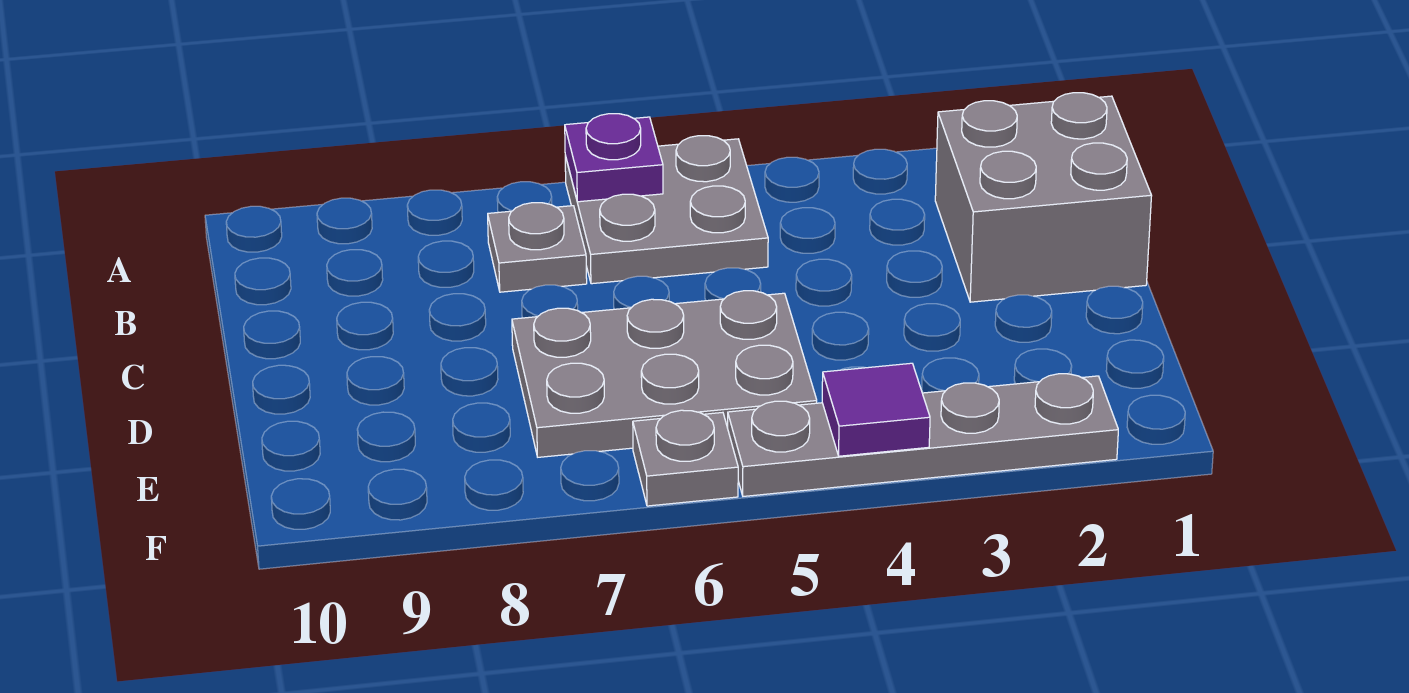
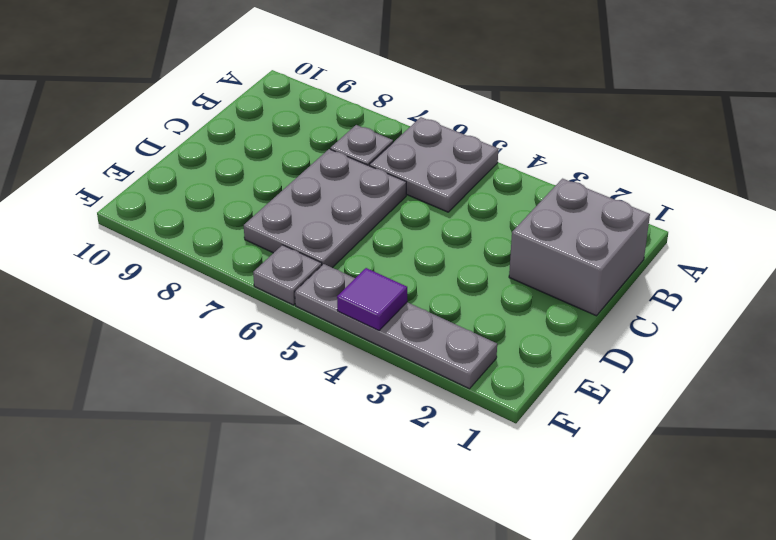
purple 1x1 plate [565,114,663,202] -> none
grey 2x3 plate [512,291,817,457] -> grey 2x3 plate turned to [244,149,406,268]

